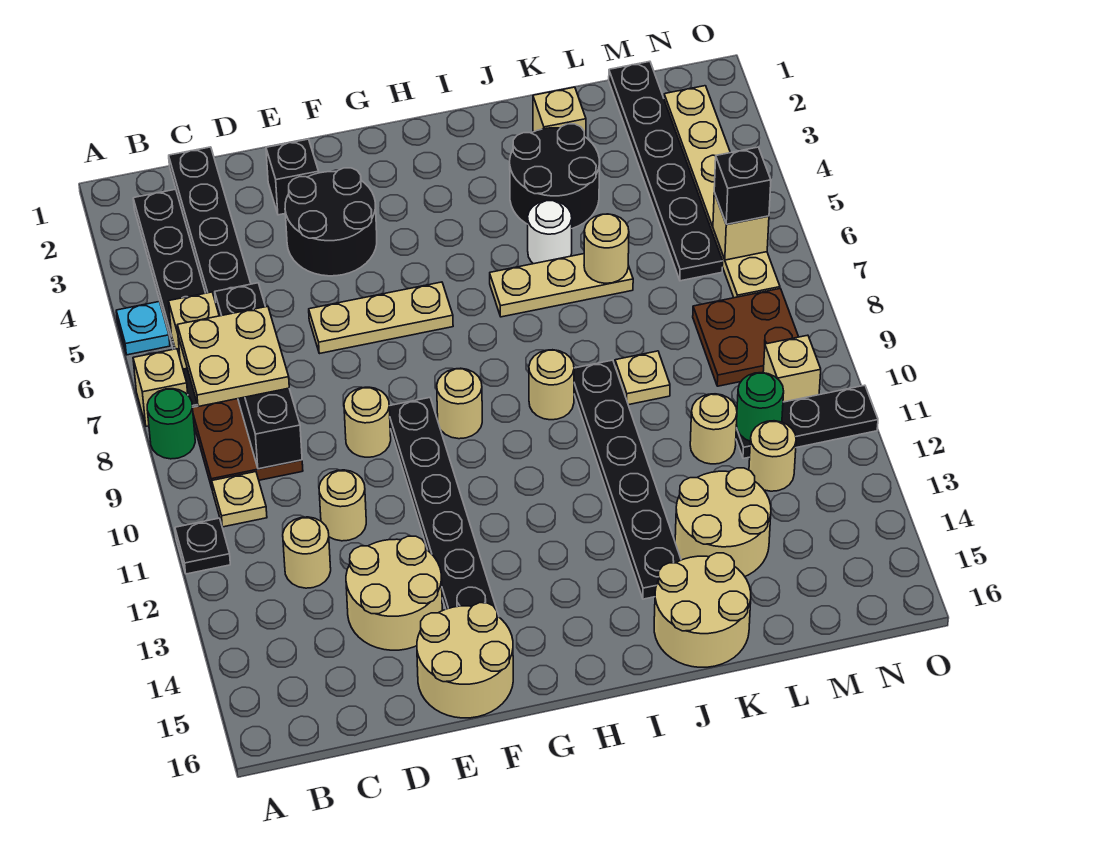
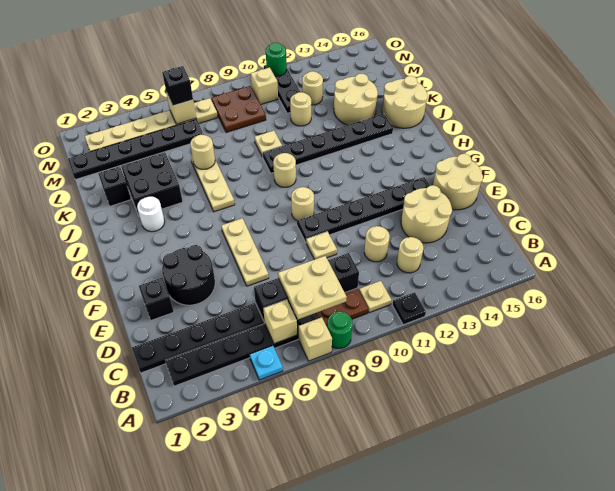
tan 1x1 round brick [344,387,391,457] -> tan 1x1 plate [306,232,337,260]
black 2x2 round brick [510,124,599,229] -> black 2x2 brick [121,152,183,216]
white 1x1 round brick [528,201,572,264] -> white 1x1 round brick moved to [137,196,165,232]
tan 1x1 brick [533,87,586,137] -> black 1x1 brick [98,166,131,206]
green 1x1 round brick [737,373,784,441] -> green 1x1 round brick moved to [266,43,287,76]

